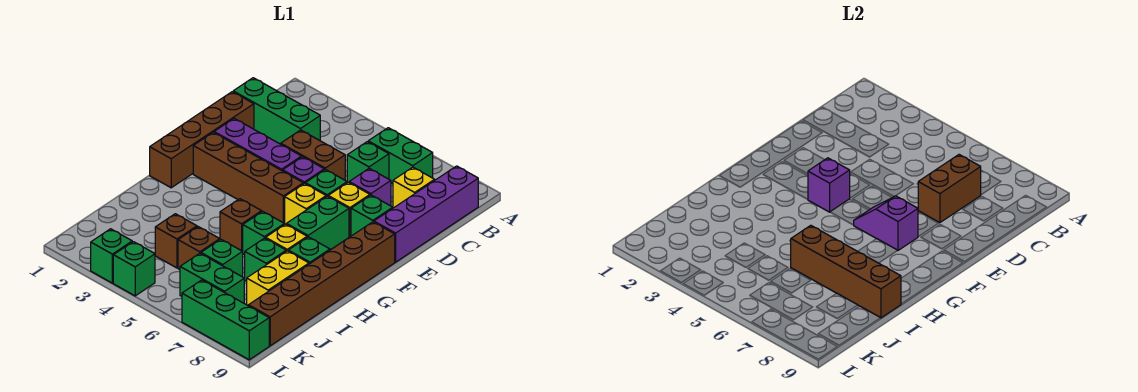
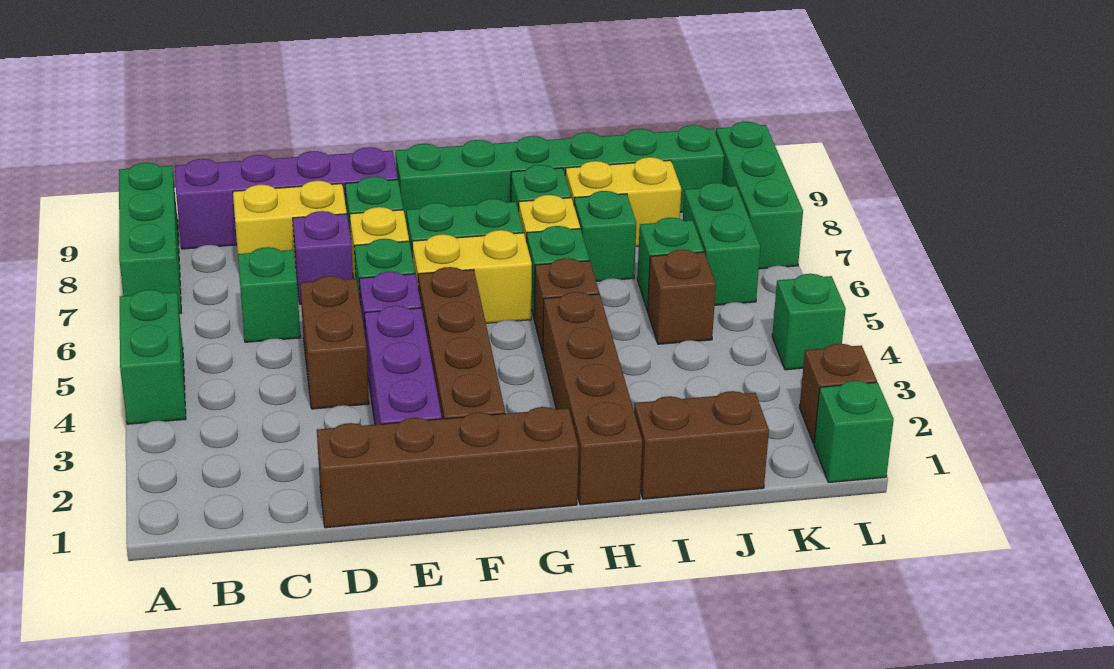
green 1x2 brick [368,128,433,184] -> green 1x2 brick moved to [120,290,186,424]
green 1x3 brick [233,78,320,144] -> green 1x3 brick moved to [119,163,181,314]
brown 1x2 brick [918,155,981,223] -> brown 1x2 brick moved to [634,391,769,499]
yellow 1x1 brick [393,167,435,208] -> yellow 1x2 brick [233,181,347,268]
purple 1x1 brick [808,158,850,212] -> none
yellow 1x1 brick [285,183,326,224] -> yellow 1x2 brick [412,230,532,323]
purple 1x2 slope [854,196,918,250] -> none
brown 1x6 brick [248,222,395,346] -> green 1x6 brick [395,125,724,225]
brown 1x4 brick [791,225,901,318] -> brown 1x4 brick moved to [543,292,642,505]
brown 1x1 brick [155,214,197,268] -> brown 1x1 brick moved to [799,344,877,443]
green 1x1 brick [91,229,132,283] -> green 1x1 brick moved to [814,381,894,483]

